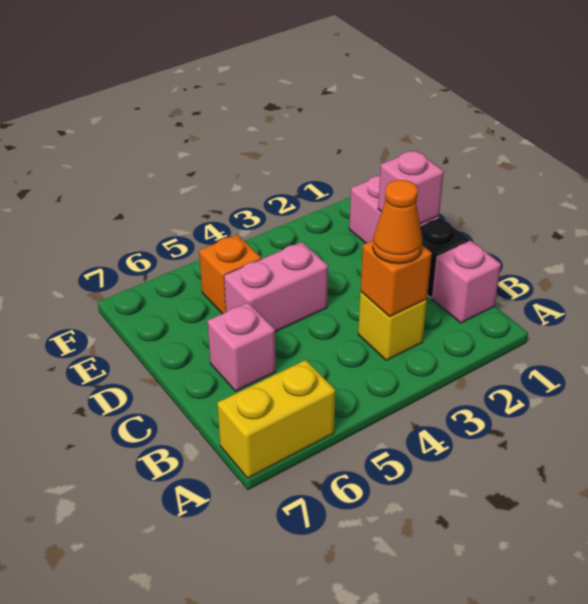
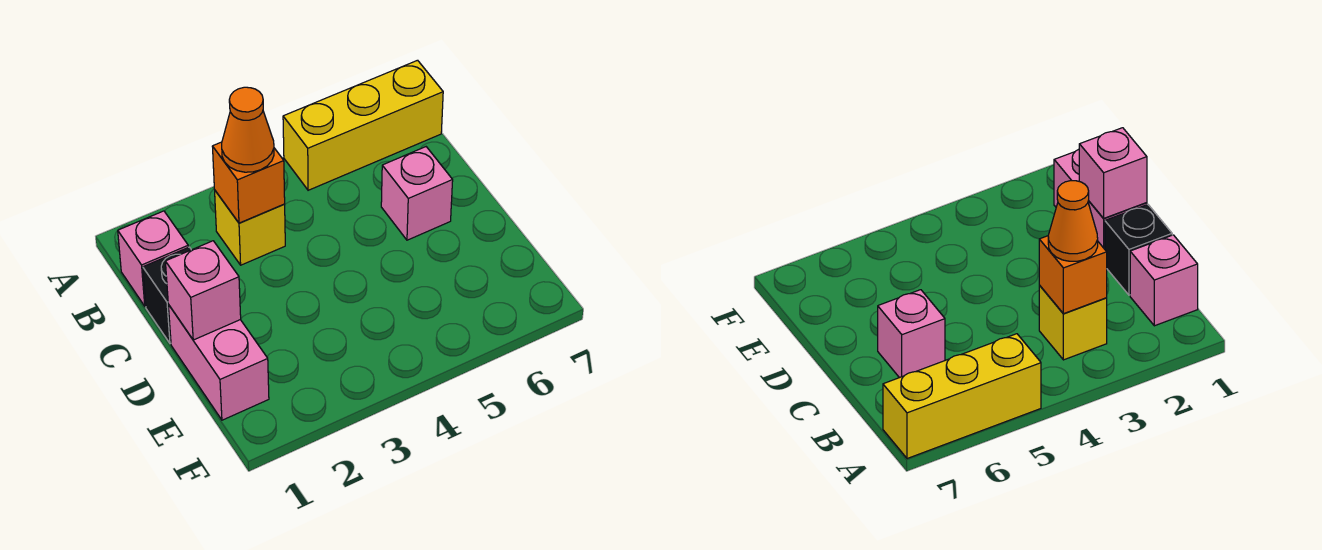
yellow 1x2 brick [218,360,335,478] -> yellow 1x3 brick [283,60,443,190]
pink 1x2 brick [224,242,328,332] -> none
orange 1x1 brick [199,235,262,314] -> none

